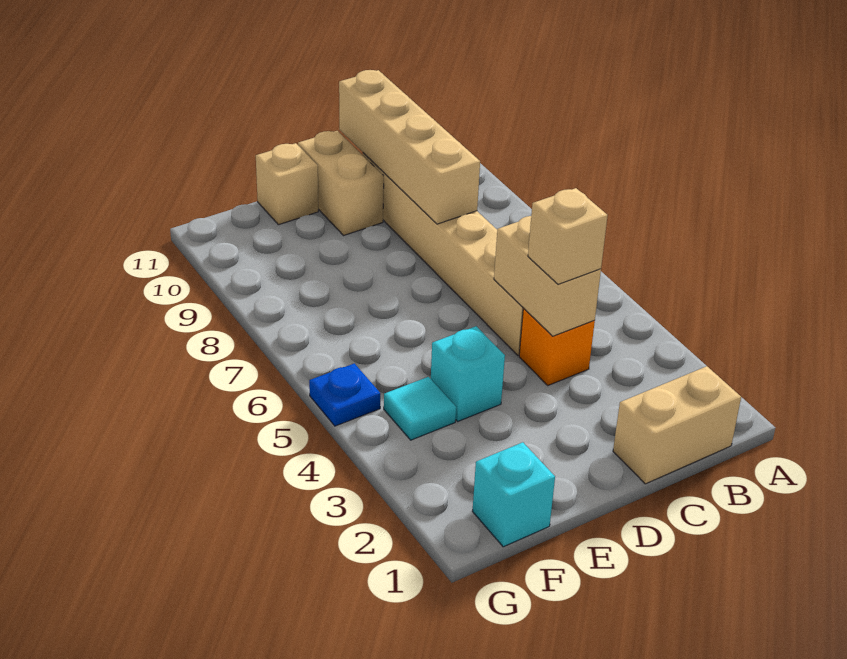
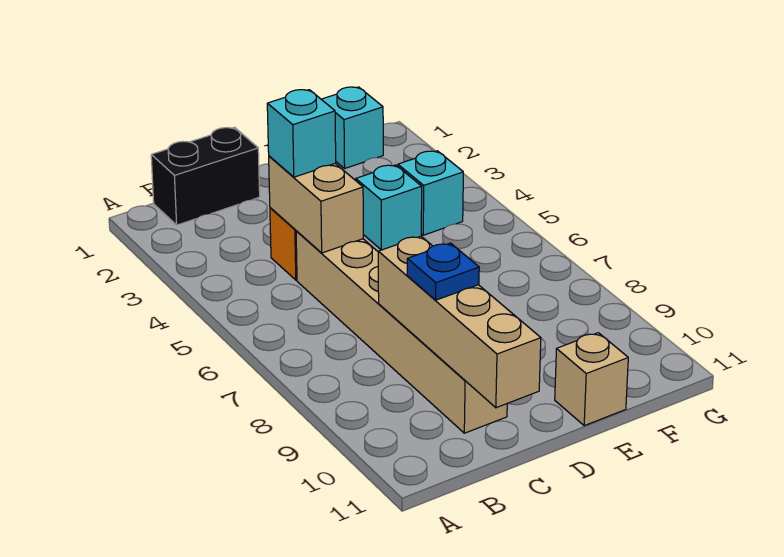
tan 1x2 brick [613,366,741,484] -> black 1x2 brick [151,127,260,225]
tan 1x1 brick [528,188,608,284] -> cyan 1x1 brick [267,90,336,177]
tan 1x2 brick [298,131,384,236] -> none
cyan 1x1 tile [384,377,456,440] -> cyan 1x1 brick [398,151,463,235]
blue 1x1 plate [309,363,380,426] -> blue 1x1 plate moved to [407,243,479,300]

